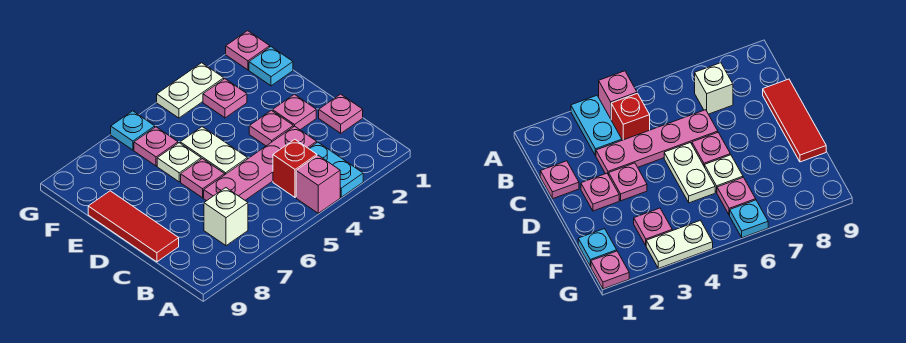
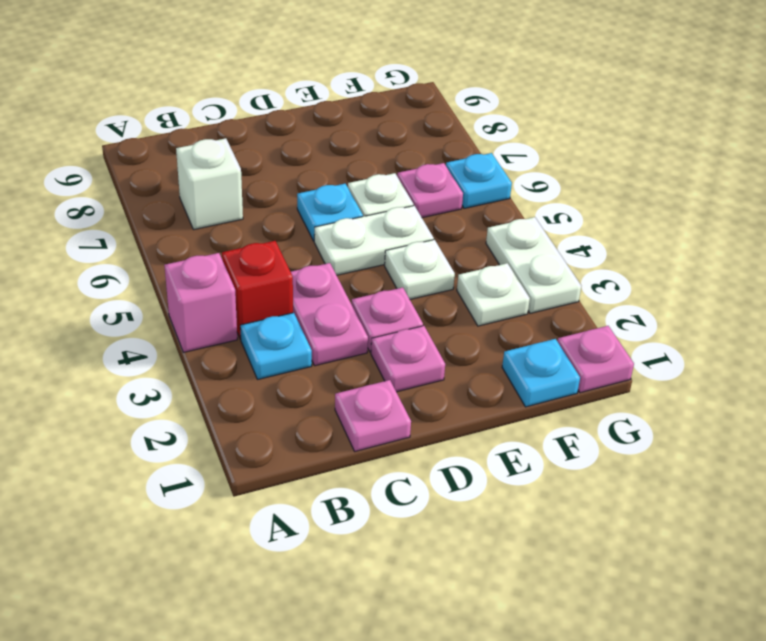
cyan 1x2 plate [309,142,363,197] -> cyan 1x1 plate [240,313,312,379]
pink 1x4 plate [204,126,317,201] -> pink 1x2 plate [291,263,368,366]
red 1x3 tile [88,191,179,262] -> none
pink 1x1 plate [181,159,225,198] -> cyan 1x1 plate [297,184,363,241]
none -> white 1x1 plate [385,240,455,299]
pink 1x1 plate [203,79,247,118] -> white 1x1 plate [457,263,530,326]

